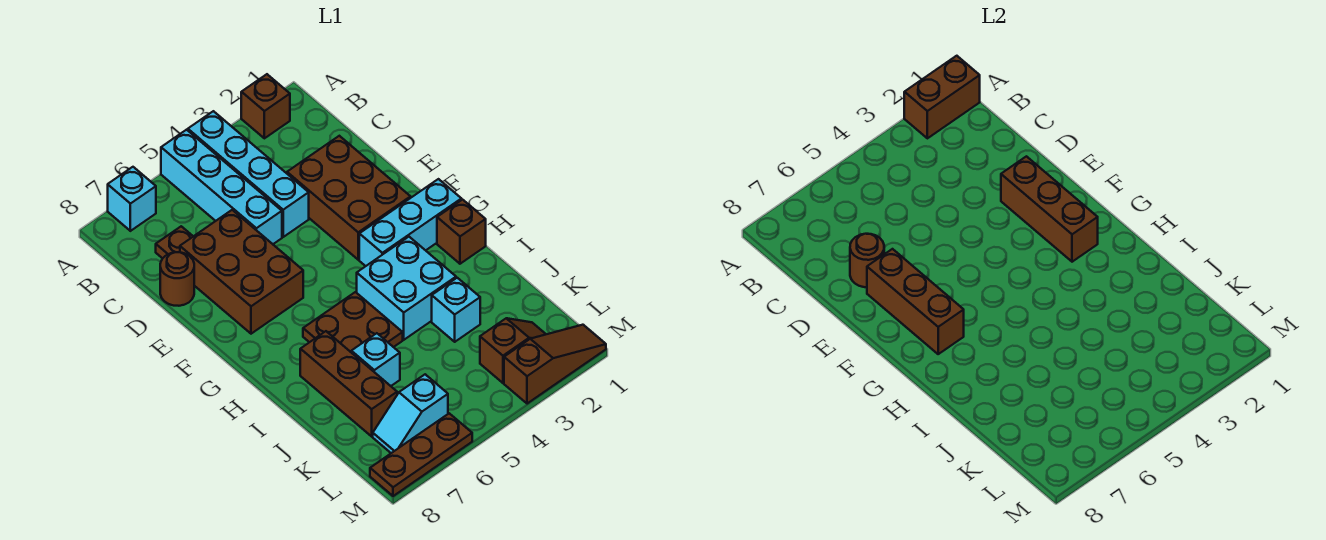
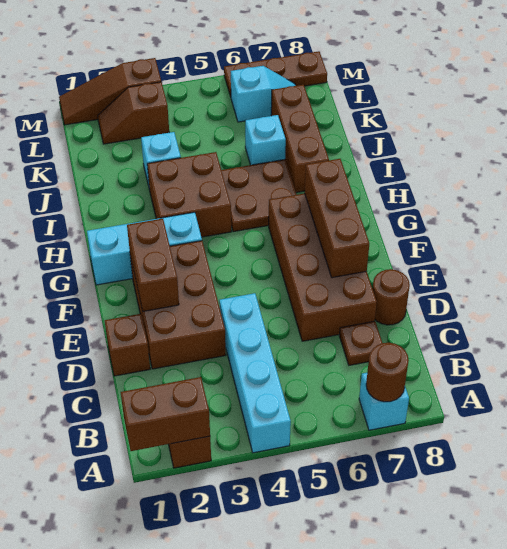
cyan 1x4 brick [161,130,282,244] -> none
brown 2x3 brick [180,210,303,334] -> brown 2x4 brick [269,193,377,341]
brown 1x1 round brick [850,234,884,287] -> brown 1x1 round brick moved to [366,343,409,402]
brown 1x3 brick [1001,156,1098,262] -> brown 1x2 brick [127,219,179,311]
brown 1x1 brick [437,200,486,264] -> brown 1x1 brick moved to [105,314,150,376]
cyan 2x2 brick [357,237,456,340] -> brown 2x2 brick [147,152,231,237]

